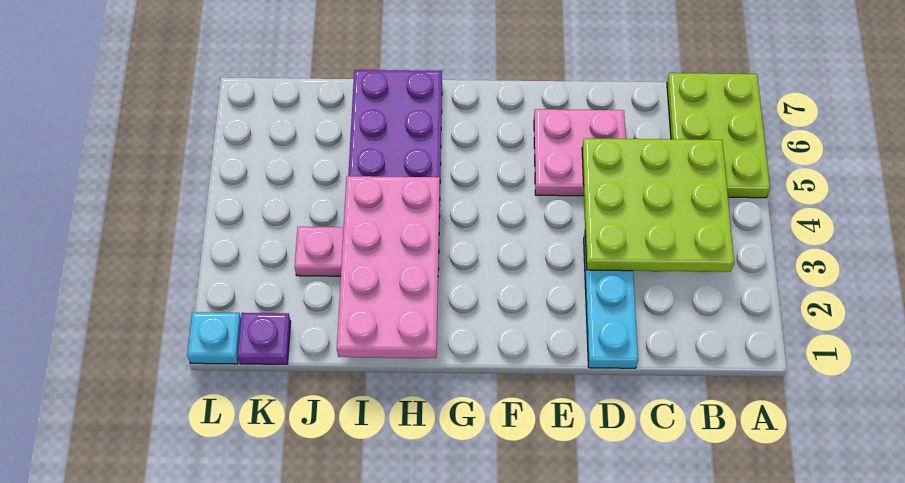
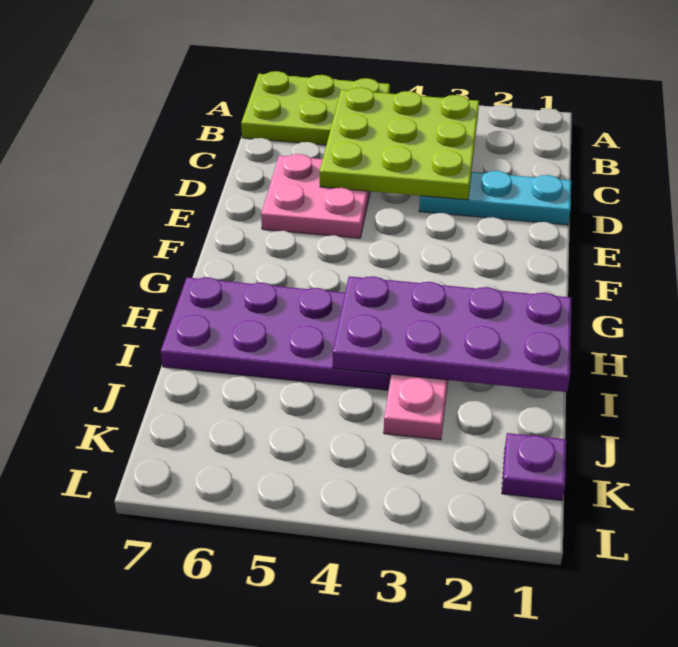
pink 2x4 plate [337,176,440,358] -> purple 2x4 plate [333,276,571,392]
cyan 1x1 plate [187,312,241,364] -> none

